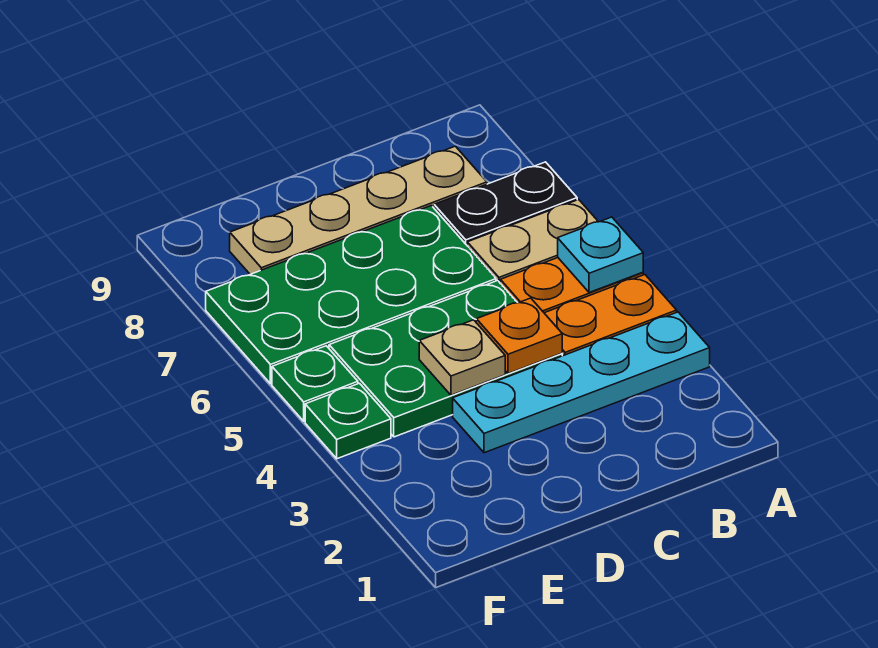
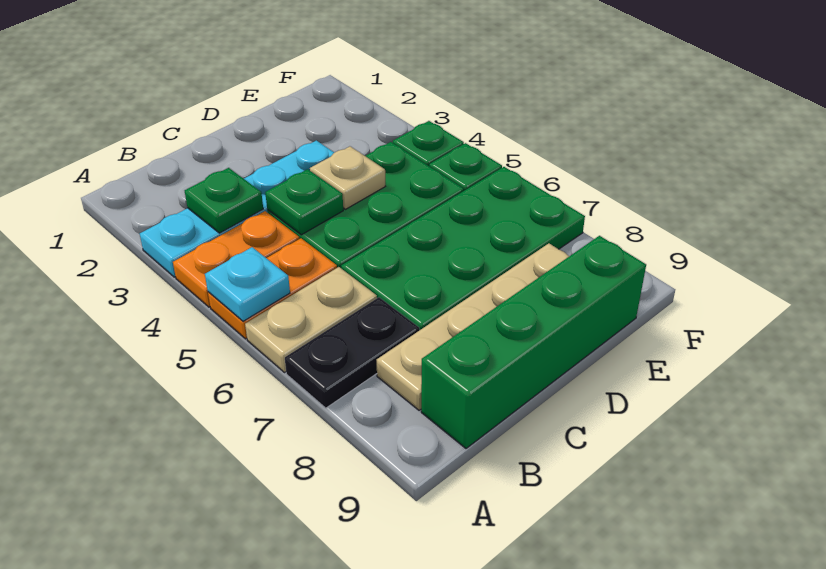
none -> green 1x1 plate [185,168,263,233]
none -> green 1x4 brick [421,236,646,448]
orange 1x1 plate [476,298,562,374] -> green 1x1 plate [265,169,343,235]

